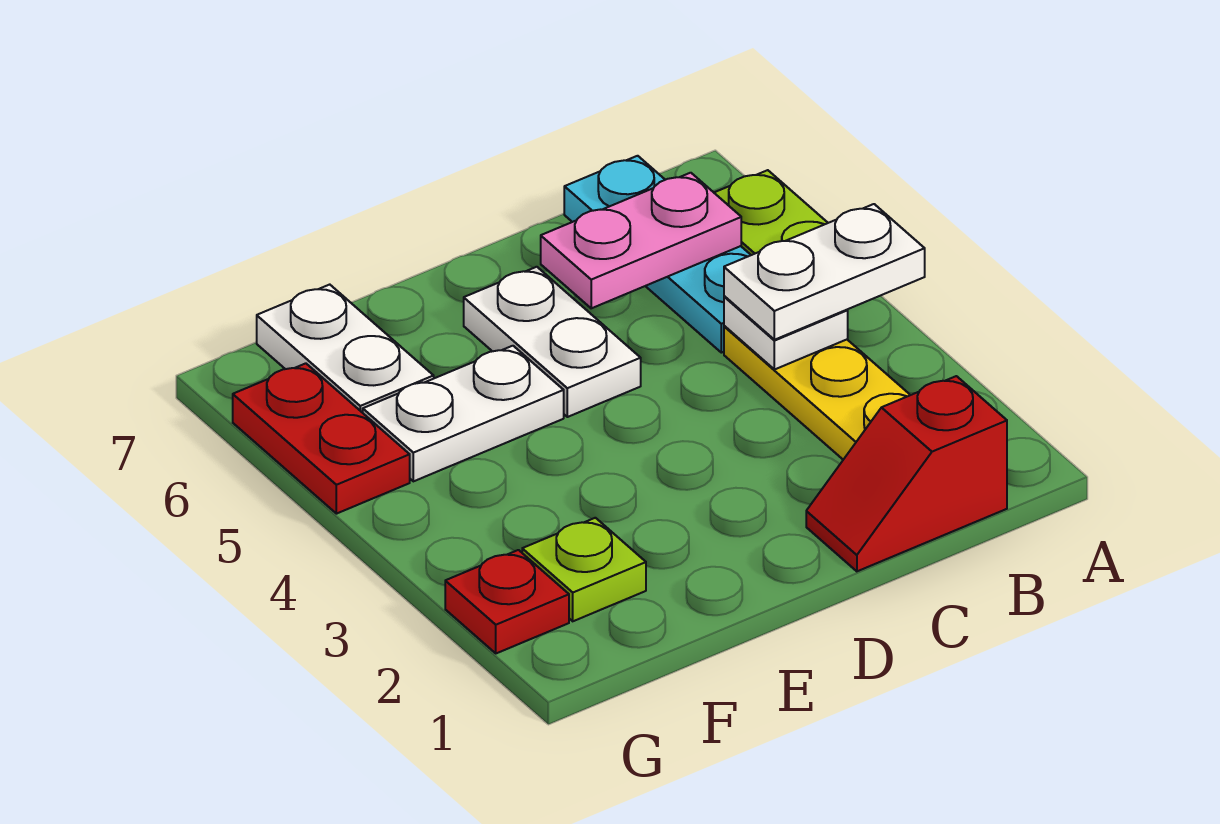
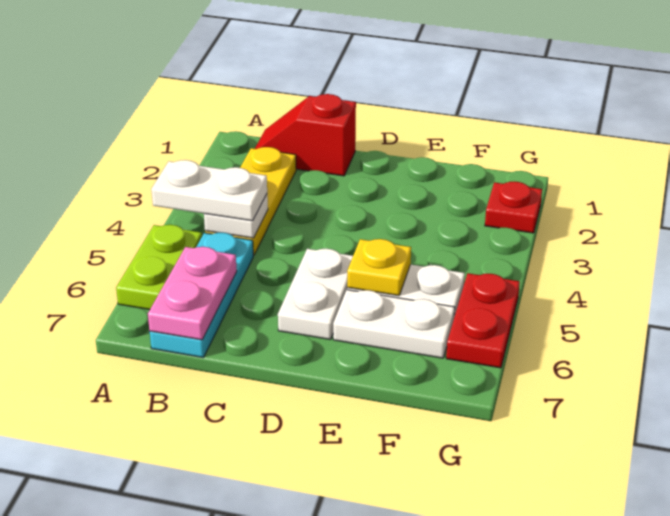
red 1x2 slope [806,376,1007,571] -> red 1x2 slope turned to [255,94,356,176]
pink 1x2 plate [541,173,741,308] -> pink 1x2 plate turned to [148,247,237,340]
none -> yellow 1x1 plate [347,239,411,296]
lime 1x1 plate [522,518,646,621] -> none
white 1x2 plate [257,285,434,413] -> white 1x2 plate turned to [333,290,455,358]

